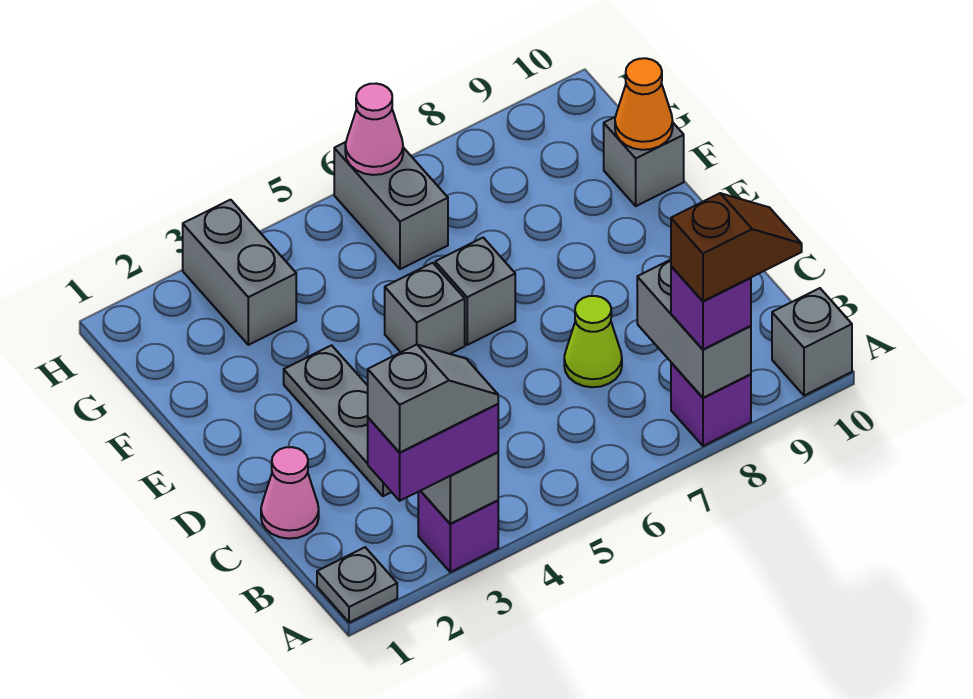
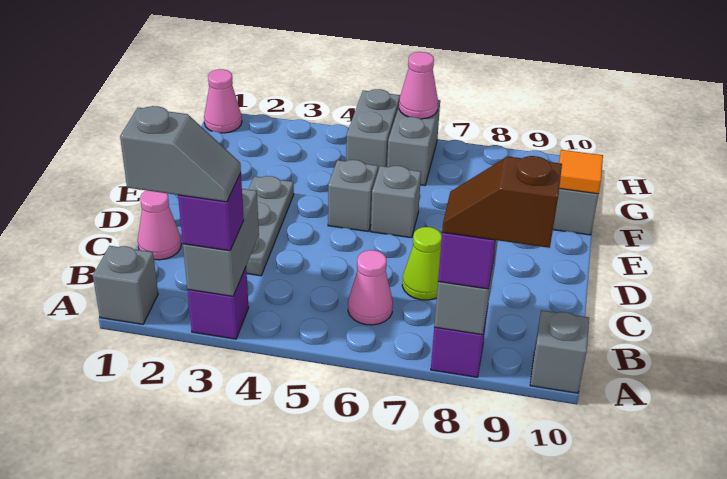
grey 1x1 plate [317,547,397,623] -> grey 1x1 brick [93,246,158,324]
purple 1x2 brick [368,404,498,501] -> purple 1x1 brick [178,173,244,251]
brown 1x2 slope [671,193,802,301] -> brown 1x2 slope turned to [442,156,562,248]
none -> pink 1x1 cone [348,250,393,325]
orange 1x1 cone [615,58,673,150] -> orange 1x1 tile [559,150,603,194]
grey 1x2 brick [183,200,296,345] -> grey 1x2 brick moved to [346,89,400,171]
none -> pink 1x1 cone [204,69,242,133]

